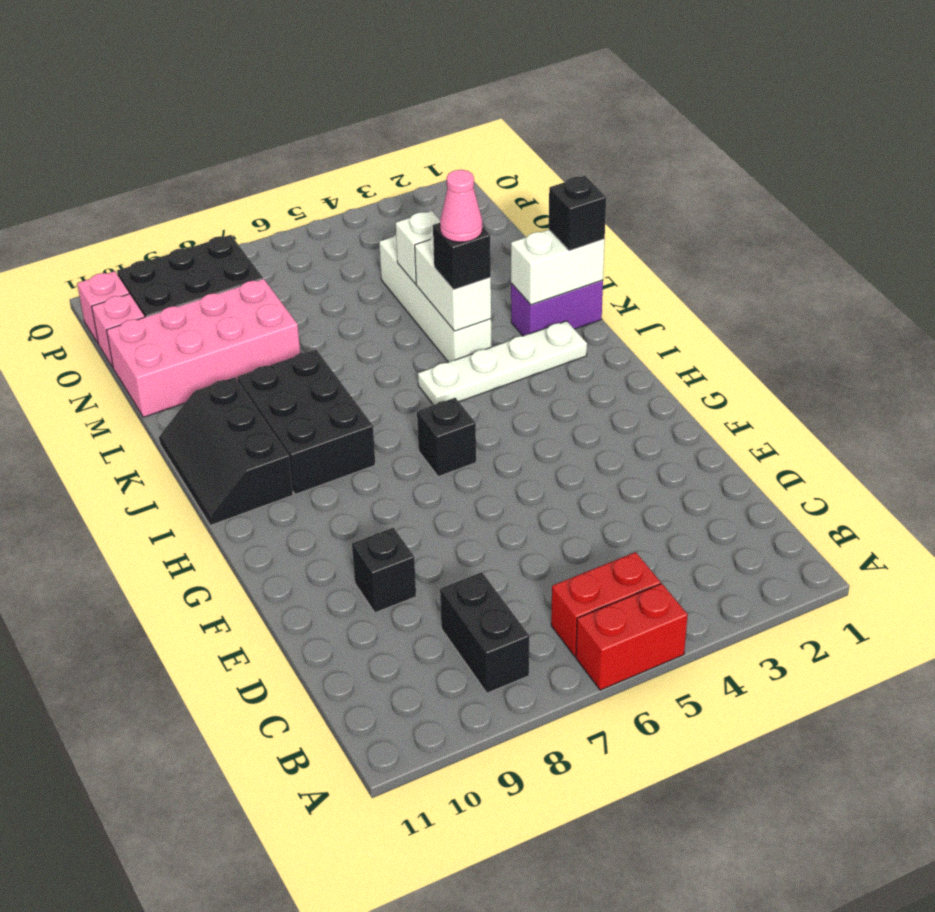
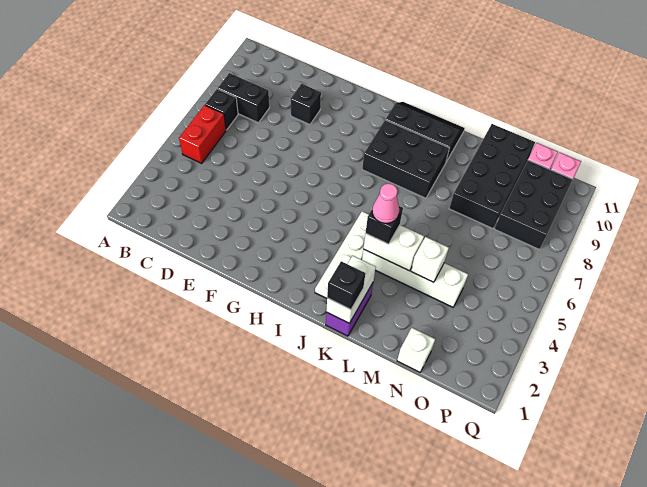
red 1x2 brick [576,584,688,690] -> none
black 1x1 brick [417,398,476,477] -> black 1x1 brick moved to [205,89,238,130]
pink 2x4 brick [107,279,300,417] -> black 2x4 brick [449,124,535,229]
none -> white 1x1 brick [397,328,435,372]

